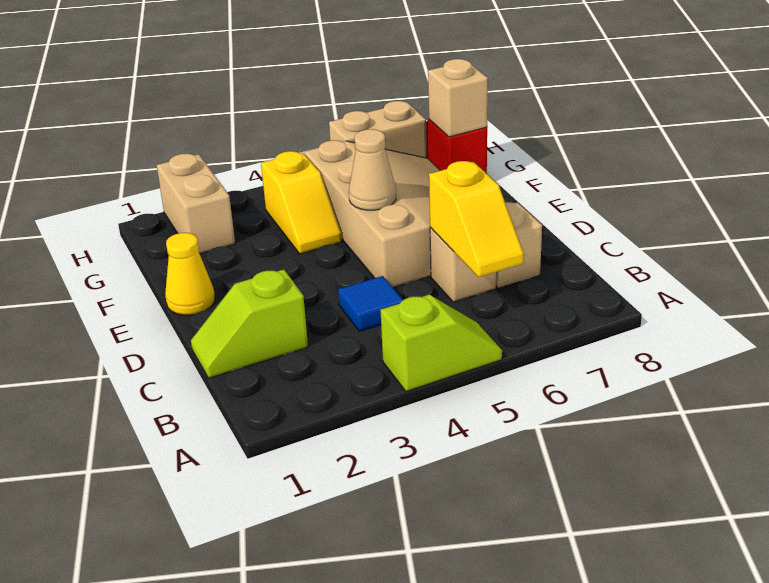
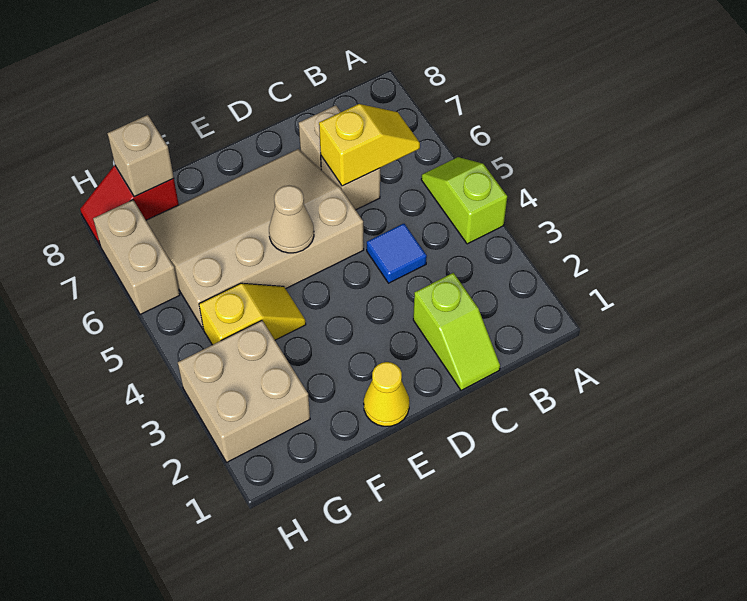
tan 1x2 brick [157,154,235,254] -> tan 2x2 brick [178,321,310,462]

